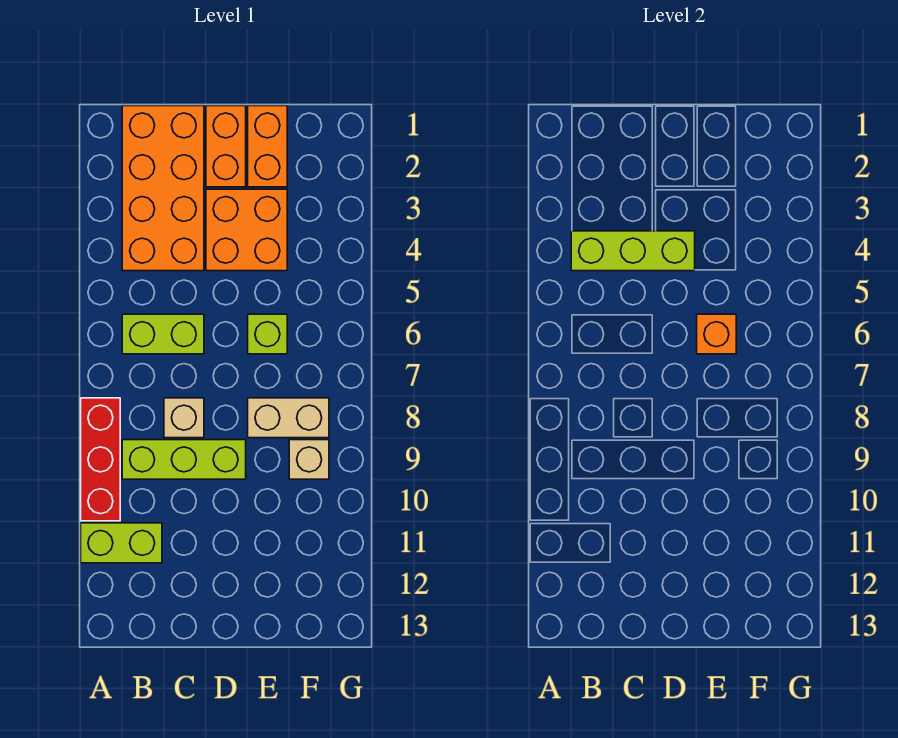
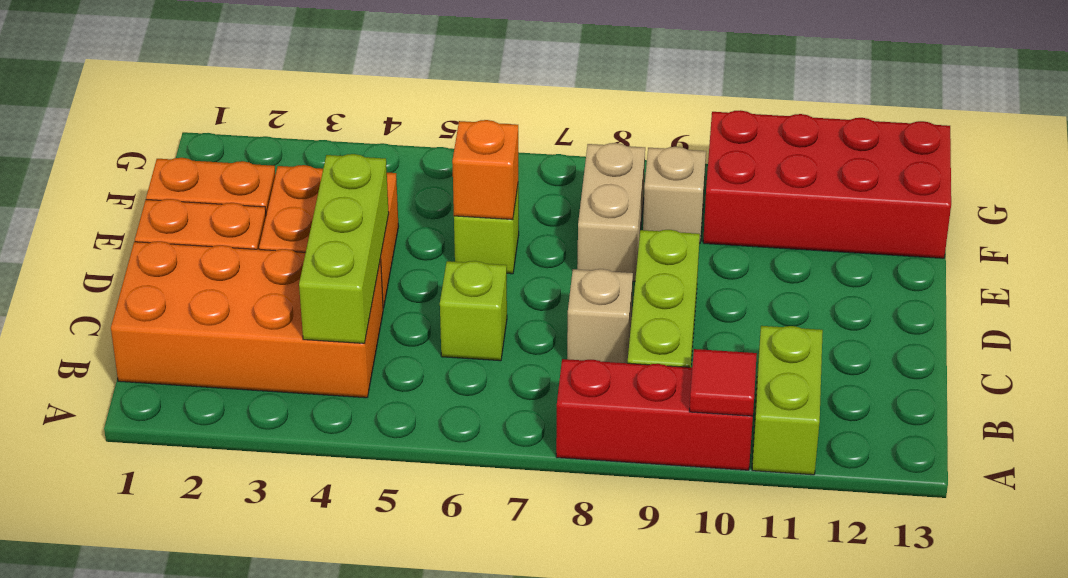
none -> red 1x1 tile [689,349,757,416]
lime 1x2 brick [122,314,204,354] -> lime 1x1 brick [440,261,507,361]
none -> red 2x4 brick [703,110,951,258]

